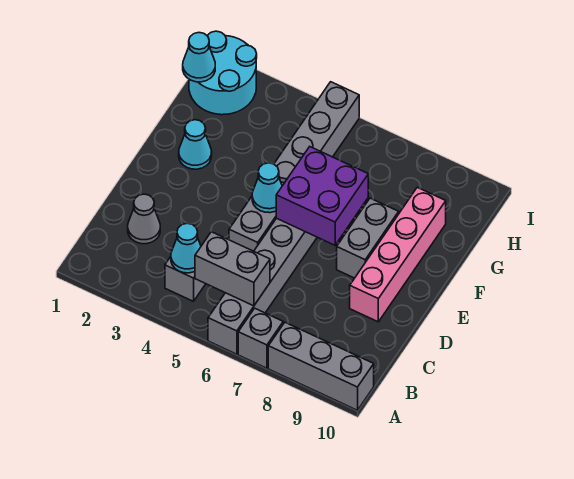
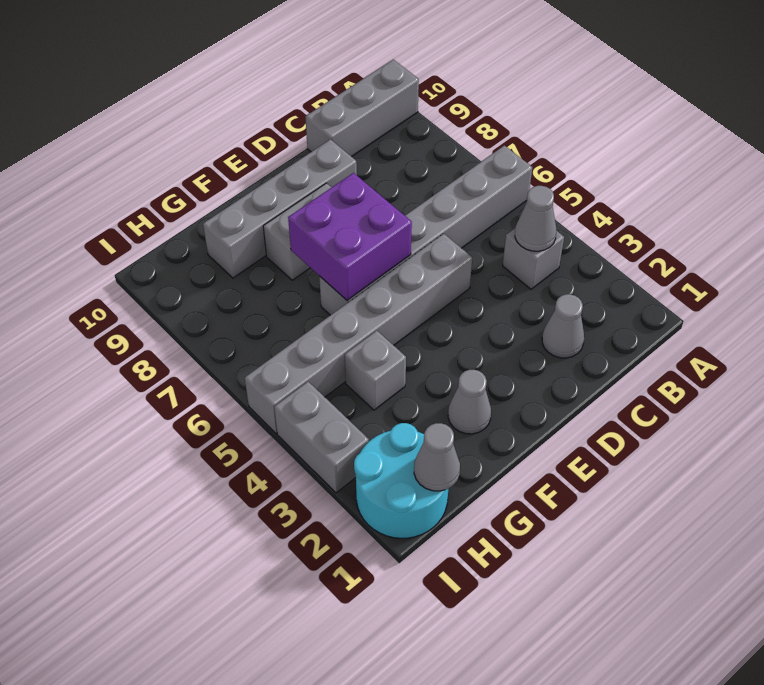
grey 1x1 brick [238,308,283,368] -> grey 1x1 brick moved to [345,331,406,410]
grey 1x3 brick [268,323,374,410] -> grey 1x3 brick turned to [305,60,419,157]
cyan 1x1 cone [171,223,201,273] -> grey 1x1 cone [515,186,556,251]
grey 1x2 brick [195,232,270,306] -> grey 1x2 brick moved to [274,382,369,493]
pink 1x4 brick [350,187,446,322] -> grey 1x4 brick [203,139,357,278]
cyan 1x1 cone [252,163,282,213] -> none
cyan 1x1 cone [179,120,212,169] -> grey 1x1 cone [448,370,491,434]
cyan 1x1 cone [183,33,215,82] -> grey 1x1 cone [414,423,460,491]

